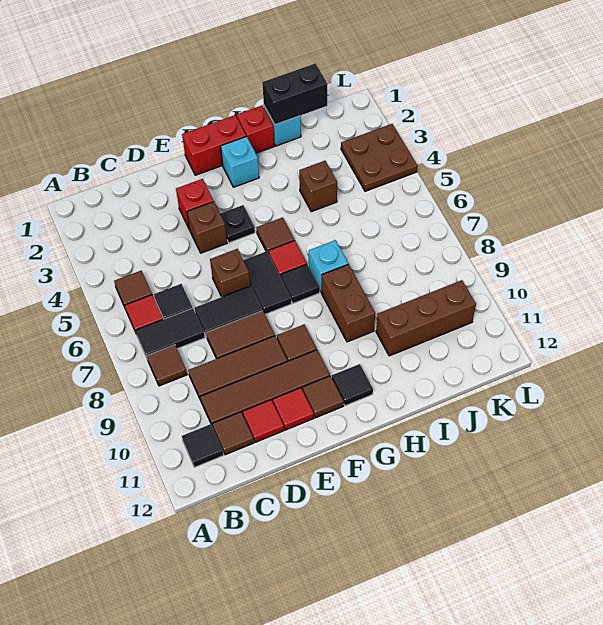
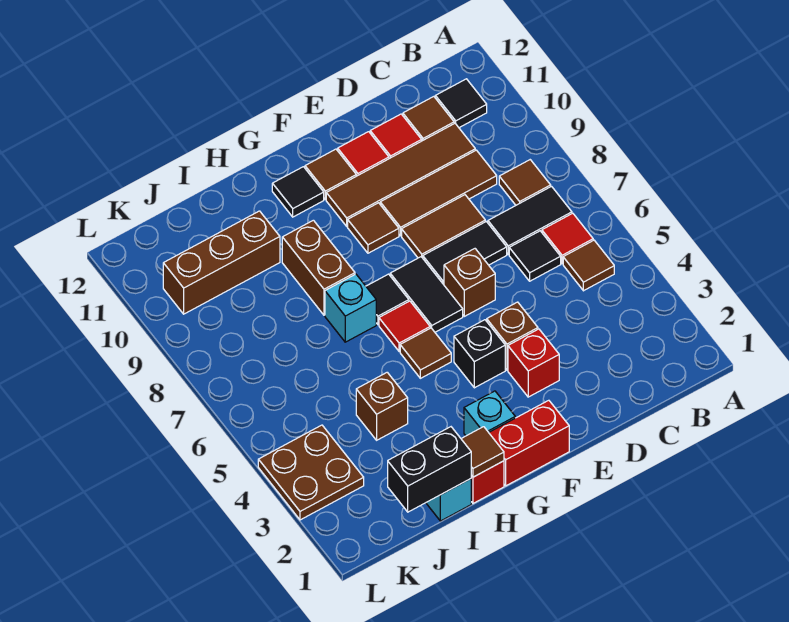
black 1x1 plate [220,205,255,243] -> black 1x1 brick [454,320,505,388]
none -> brown 1x1 tile [461,427,504,477]

